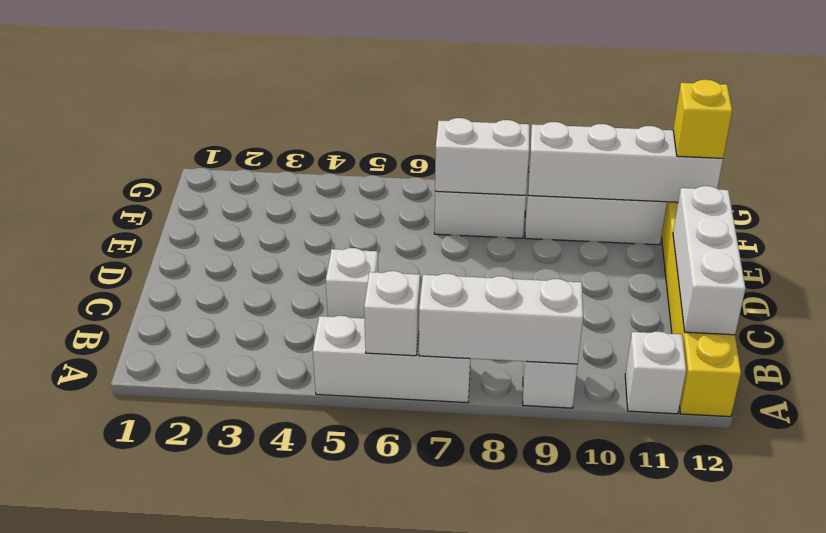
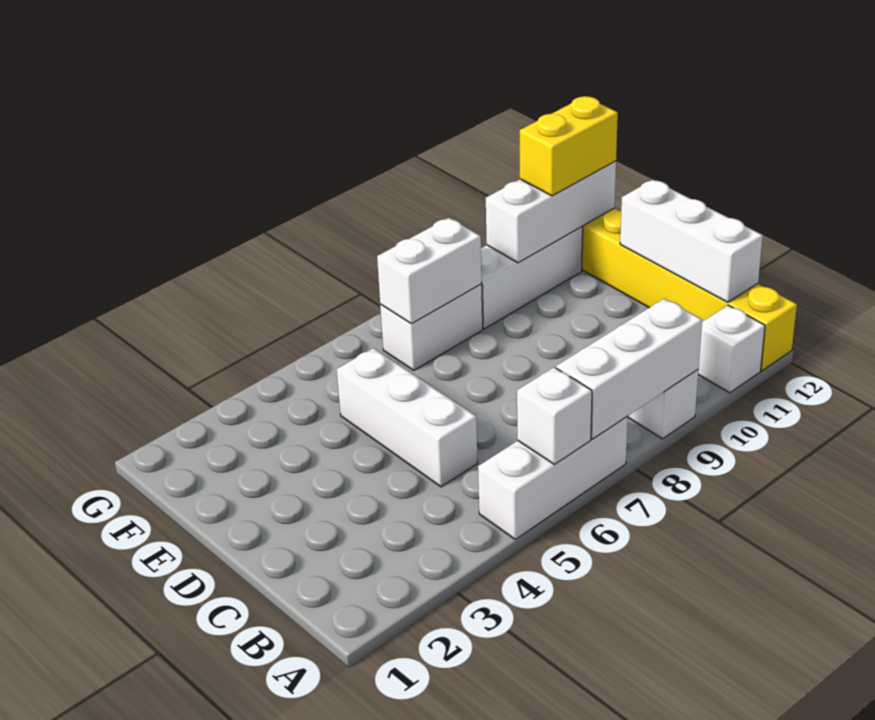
white 1x1 brick [326,248,378,318] -> white 1x3 brick [337,348,478,487]
white 1x4 brick [528,122,723,202] -> white 1x3 brick [486,161,616,263]
yellow 1x1 brick [673,80,732,158] -> yellow 1x2 brick [520,96,618,196]

